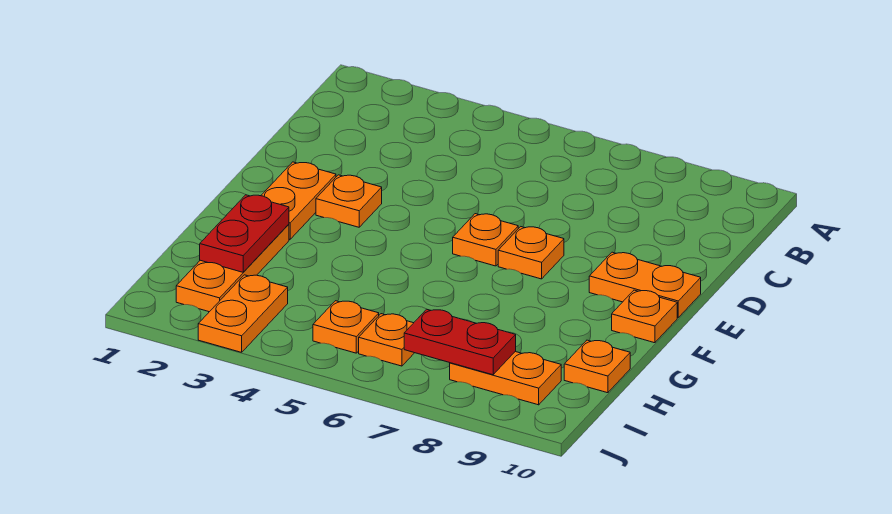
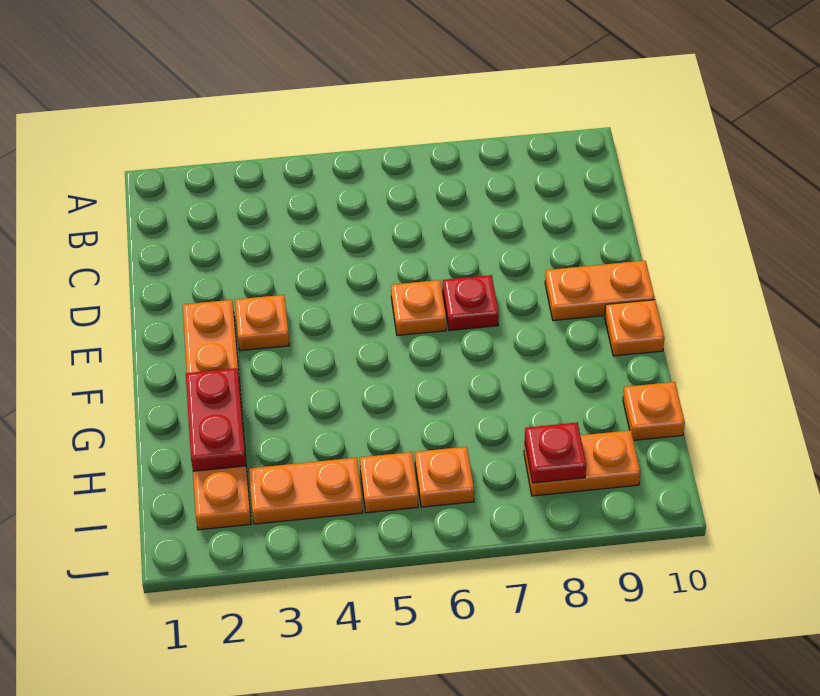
orange 1x1 plate [498,227,564,279] -> red 1x1 plate [443,275,499,331]
orange 1x2 plate [198,275,288,352] -> orange 1x2 plate turned to [249,458,363,524]
red 1x2 plate [404,309,516,375] -> red 1x1 plate [525,423,586,483]

